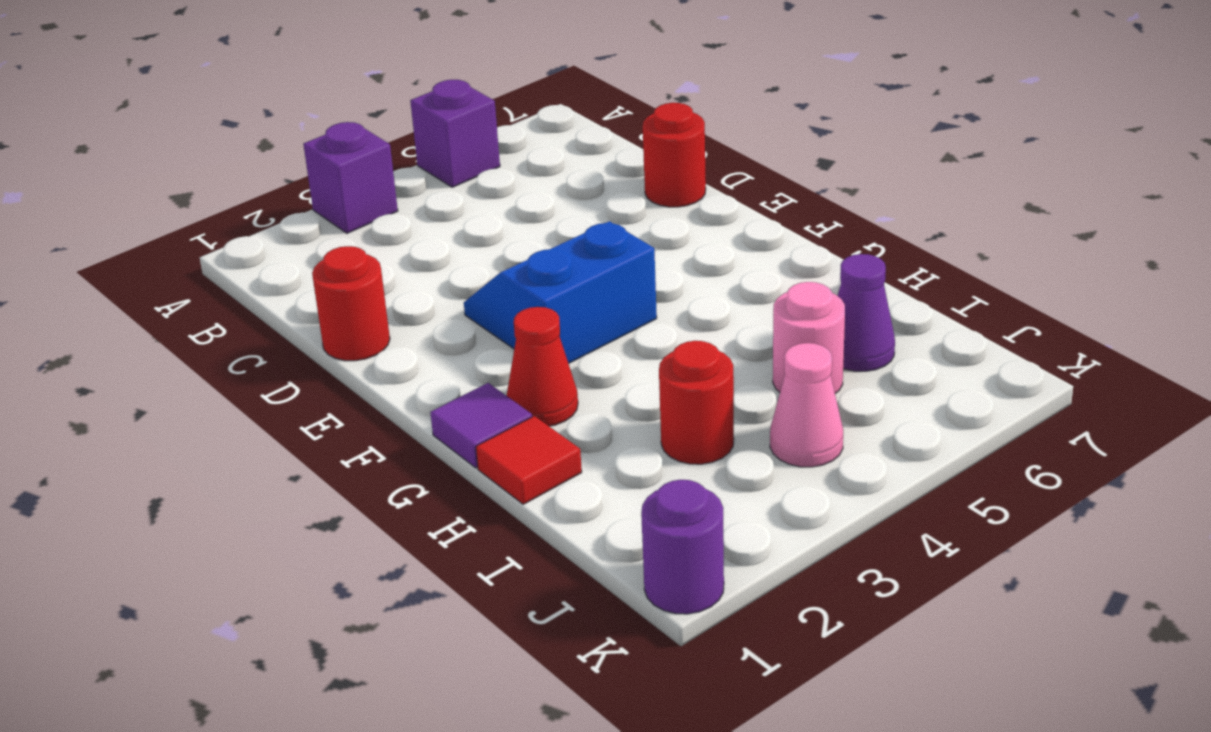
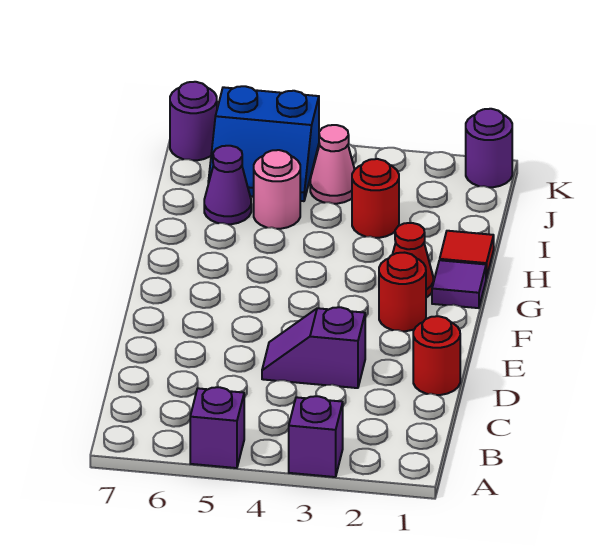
none -> purple 1x2 slope [262,307,365,388]
red 1x1 round brick [643,103,706,207] -> red 1x1 round brick moved to [379,253,426,331]
blue 2x2 slope [464,221,657,363] -> blue 2x2 slope moved to [208,86,319,201]
none -> purple 1x1 round brick [170,82,217,160]

